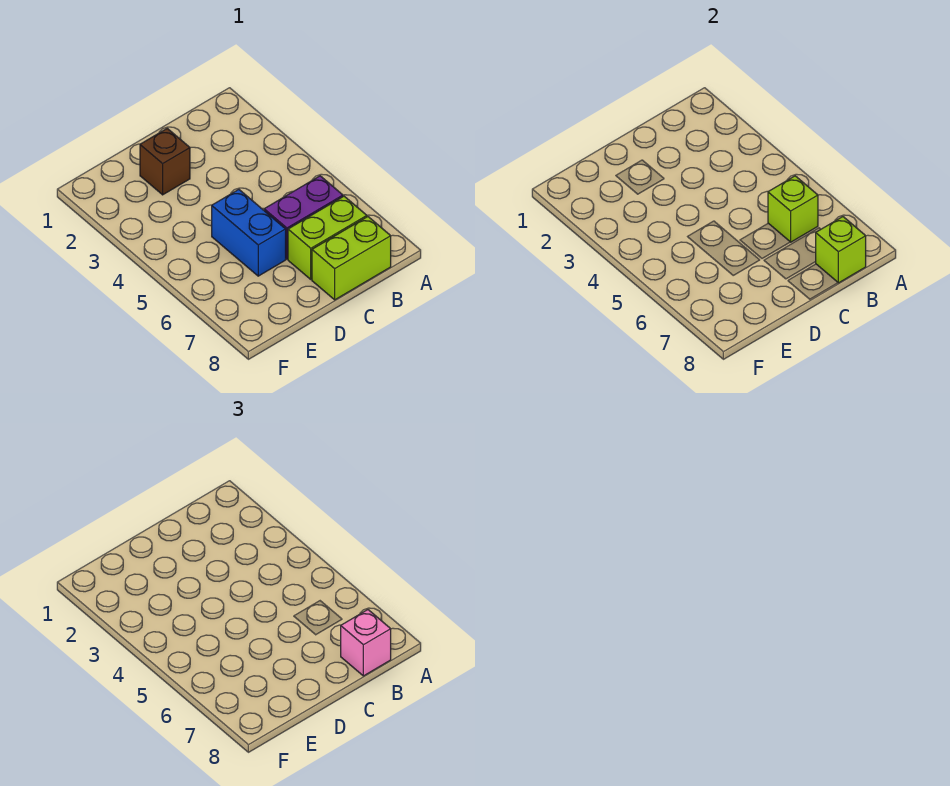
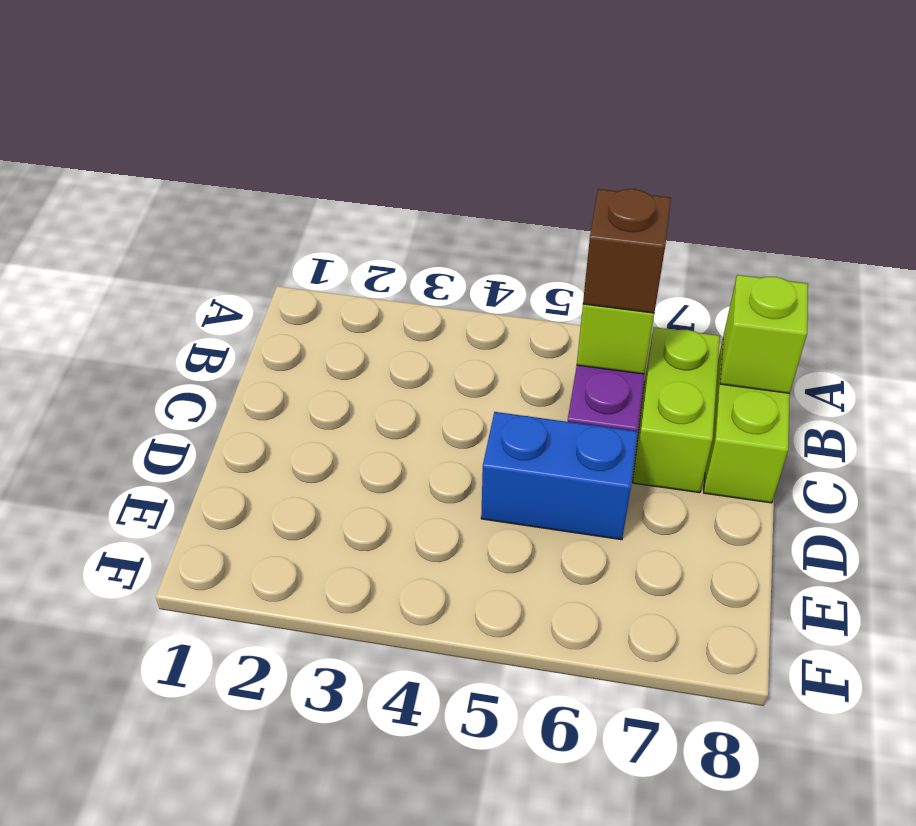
pink 1x1 brick [341,610,391,676] -> none
brown 1x1 brick [140,128,190,195] -> brown 1x1 brick moved to [583,189,671,313]

